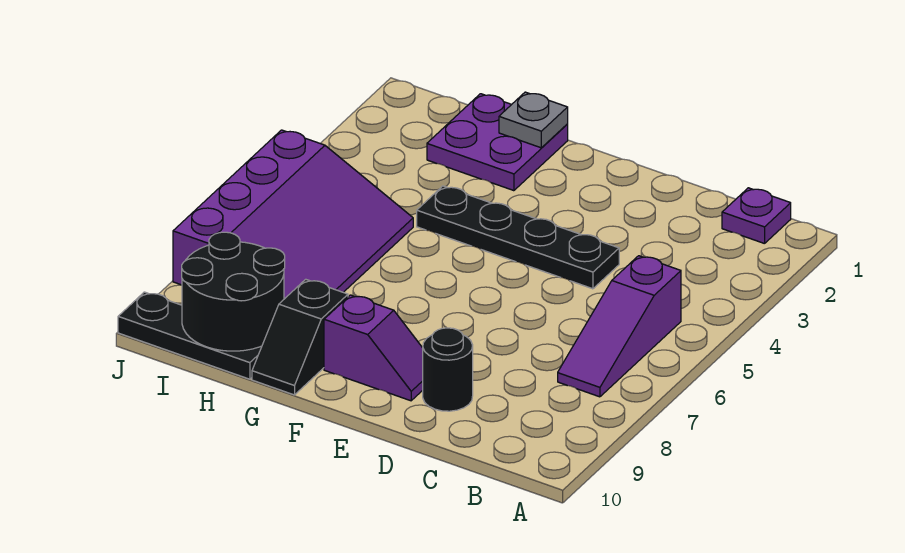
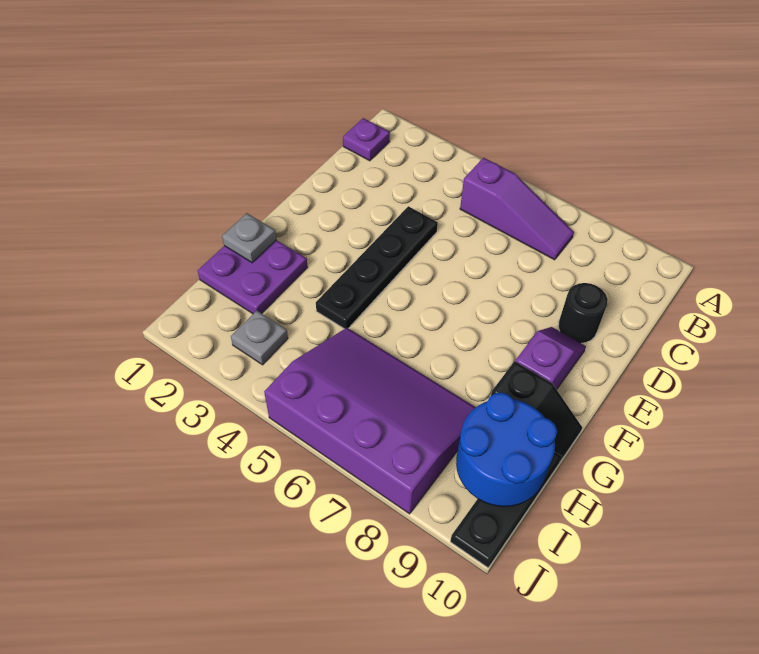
black 2x2 round brick [182,232,285,351] -> blue 2x2 round brick [456,393,557,507]
none -> grey 1x1 plate [231,311,288,365]

